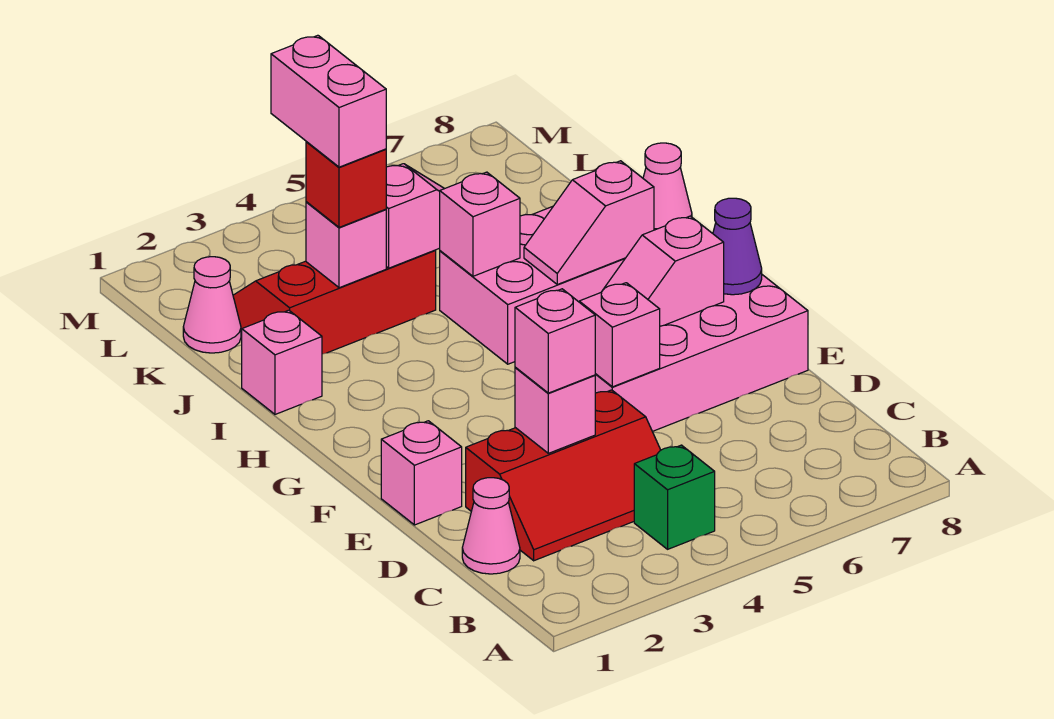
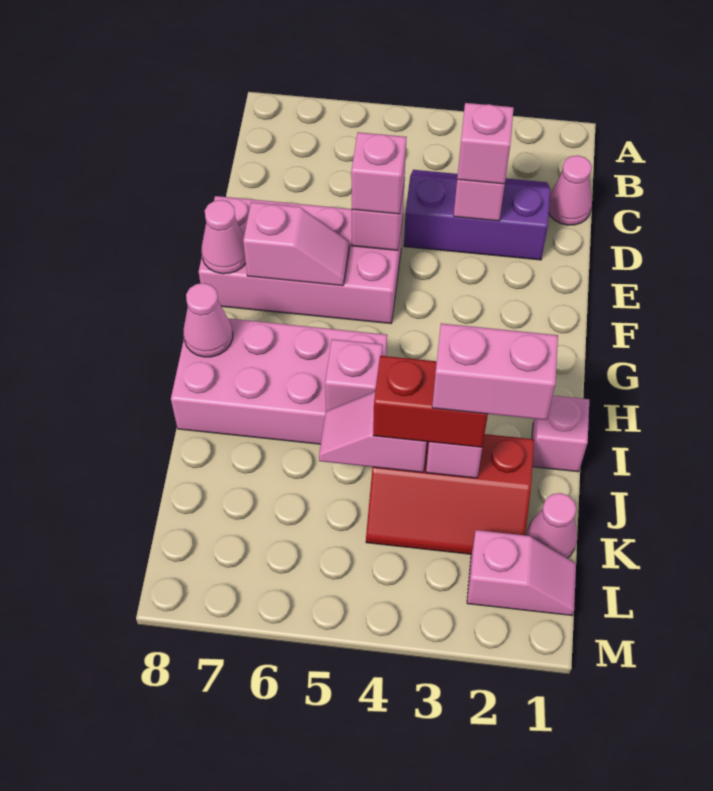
green 1x1 brick [634,445,715,549] -> none
red 2x3 slope [466,390,661,561] -> purple 2x3 slope [404,170,550,260]
pink 1x1 brick [381,421,462,525] -> pink 1x1 brick moved to [351,132,407,214]
purple 1x1 cone [713,198,762,295] -> pink 1x1 cone [201,200,246,274]
pink 1x2 slope [524,161,654,284] -> pink 1x2 slope moved to [467,530,576,615]
red 1x1 brick [306,142,386,227] -> red 1x2 brick [373,356,488,447]
pink 1x2 brick [271,35,386,167] -> pink 1x2 brick turned to [432,323,558,420]

